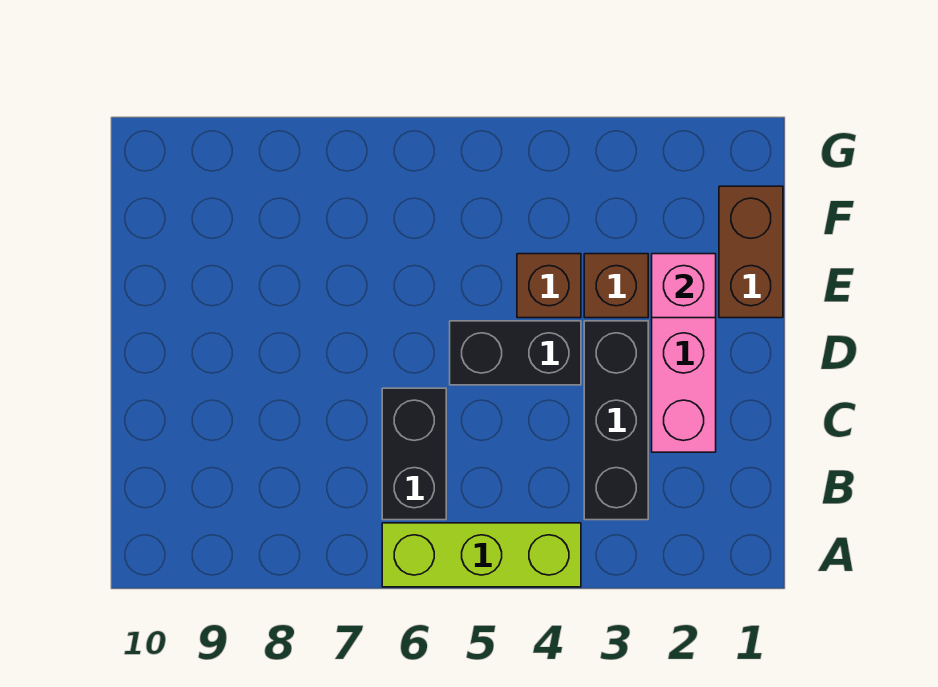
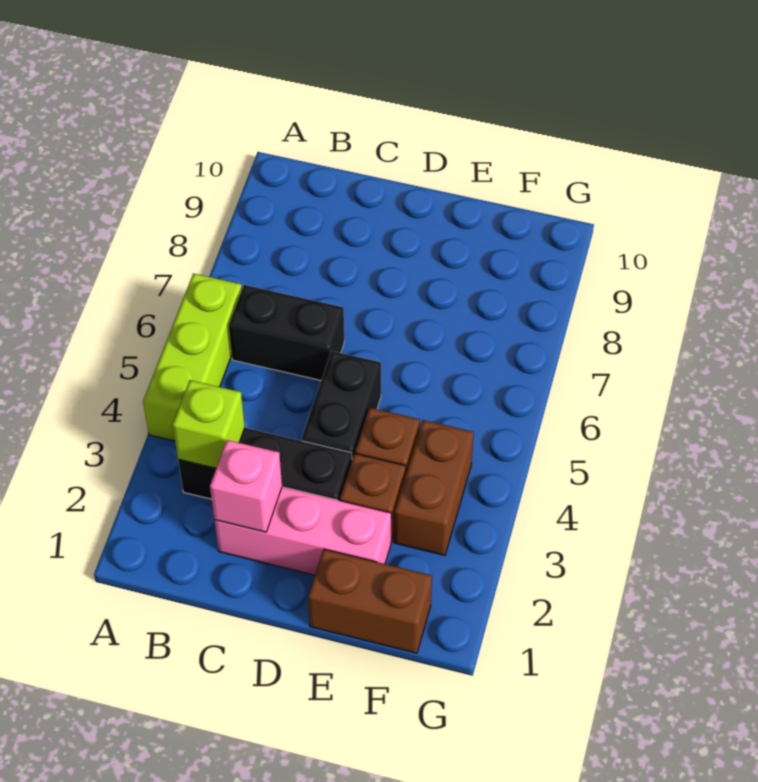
none -> lime 1x1 brick [173,380,245,468]
pink 1x1 brick [652,254,716,318] -> pink 1x1 brick moved to [210,440,282,532]
none -> brown 1x2 brick [394,420,474,555]

